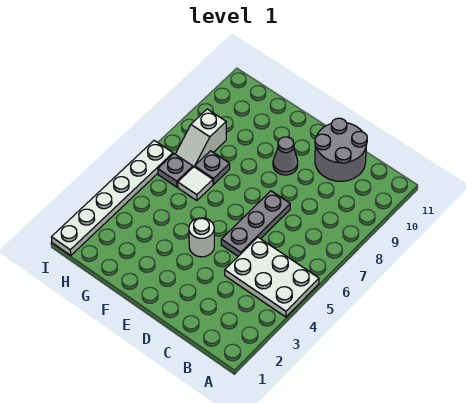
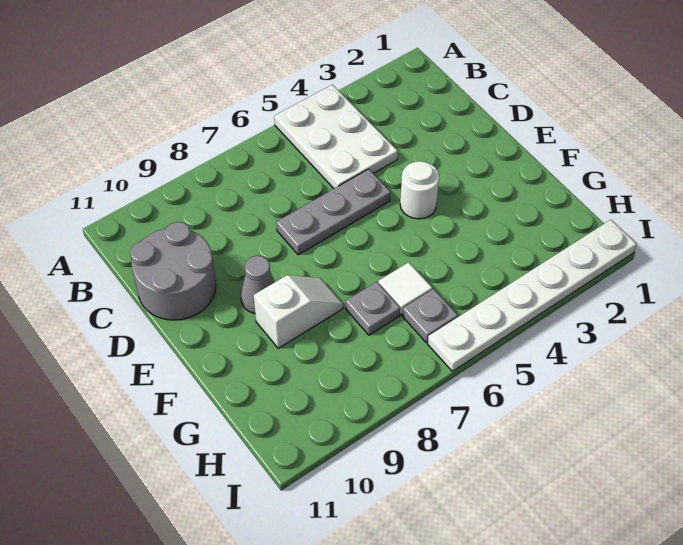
white 1x2 slope [176,109,226,167] -> white 1x2 slope moved to [254,275,343,348]

